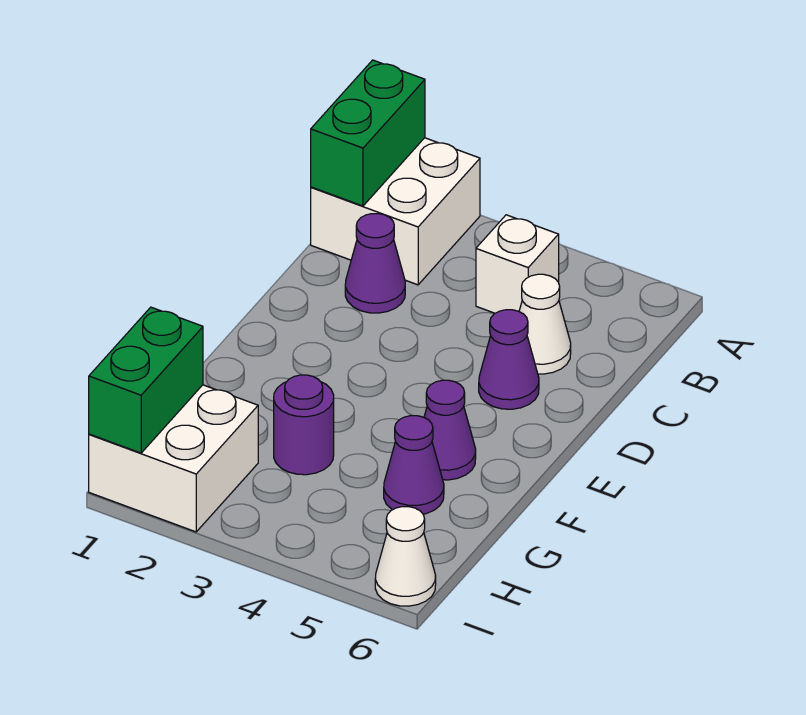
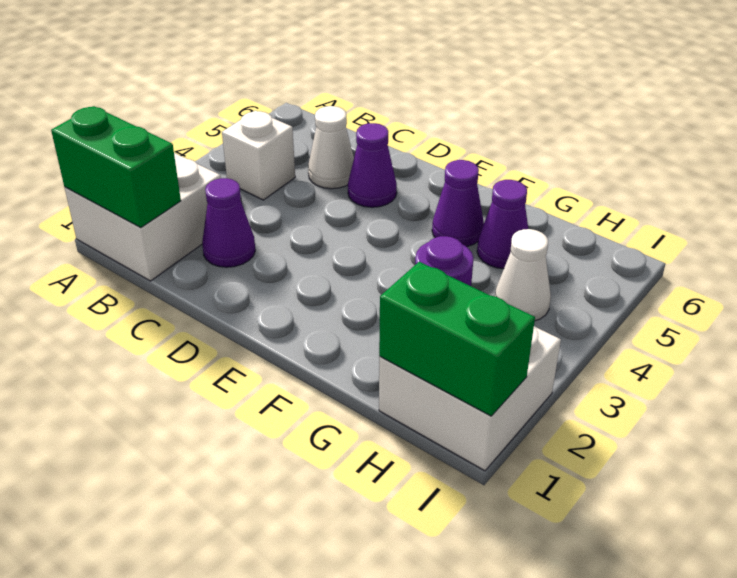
white 1x1 cone [375,507,436,606] -> white 1x1 cone moved to [495,229,551,321]

